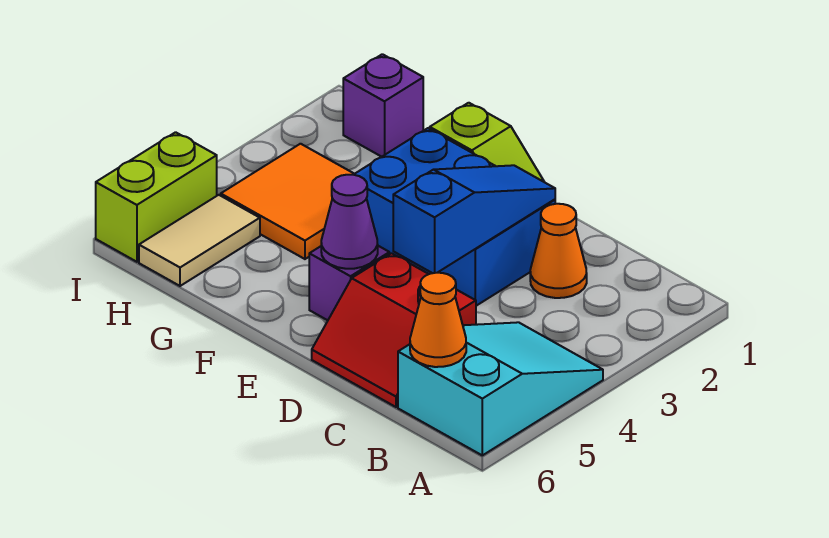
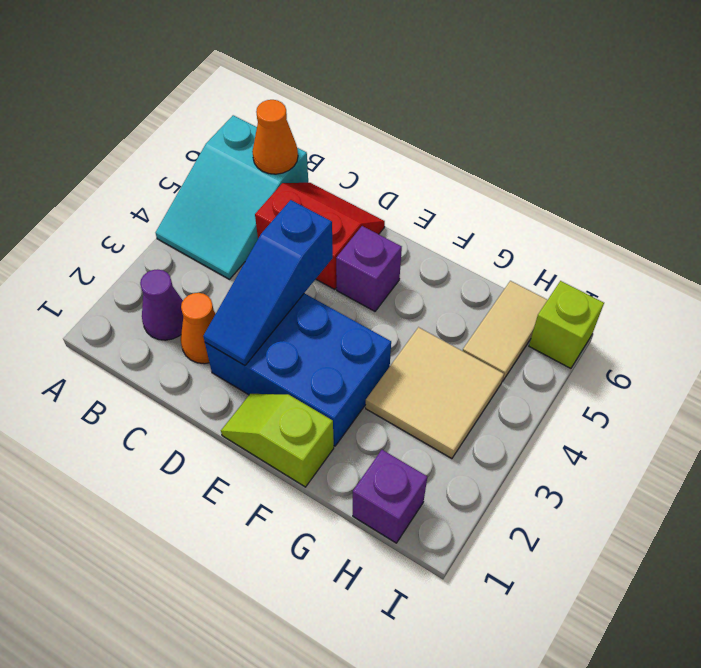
purple 1x1 cone [321,175,378,269] -> purple 1x1 cone moved to [140,269,183,340]
orange 2x2 tile [221,144,354,259] -> tan 2x2 tile [366,327,504,459]
lime 1x2 brick [96,132,217,262] -> lime 1x1 brick [529,281,604,368]

